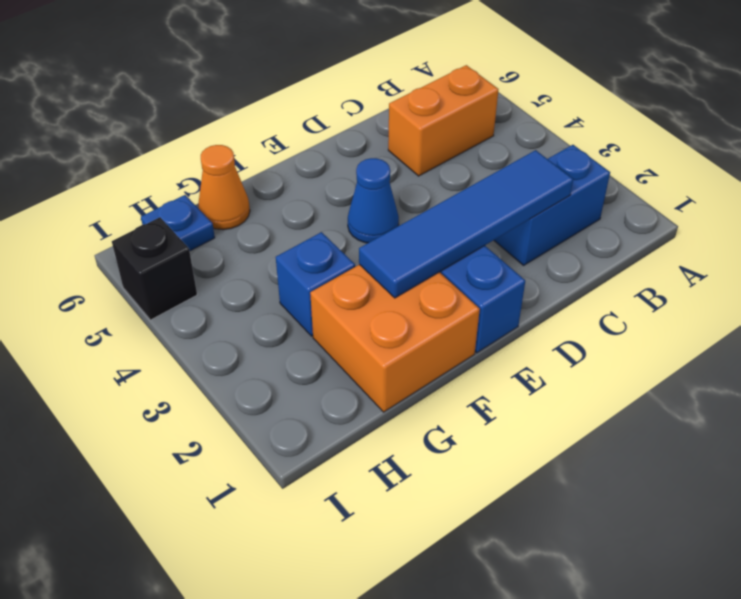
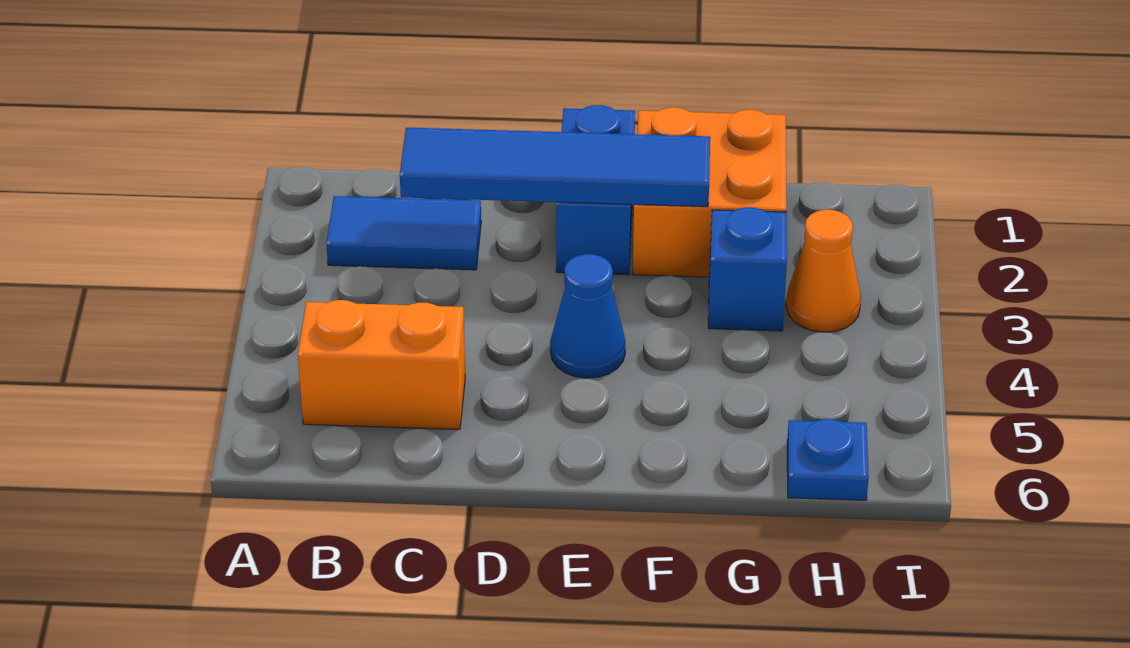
blue 1x2 brick [494,145,610,265] -> blue 1x2 tile [326,196,481,270]
orange 1x1 cone [198,145,250,230] -> orange 1x1 cone moved to [786,210,861,332]
black 1x1 brick [112,217,197,320] -> none

